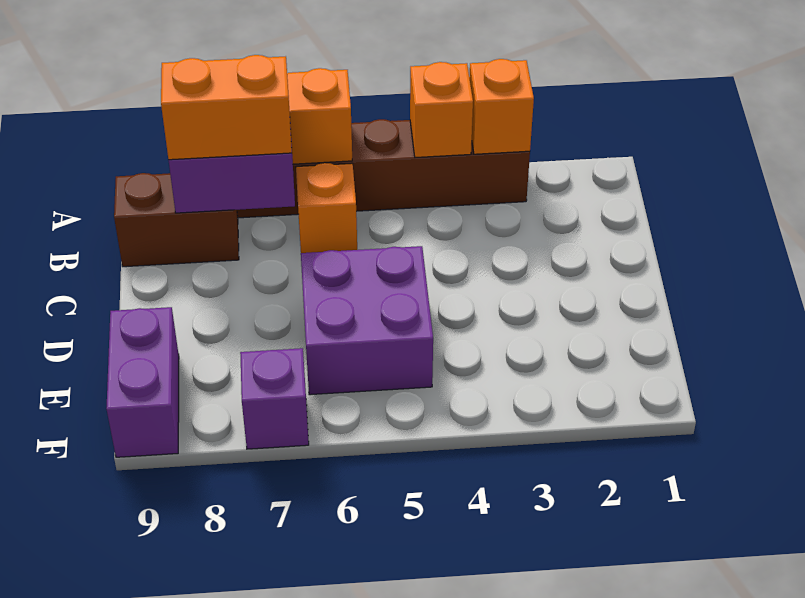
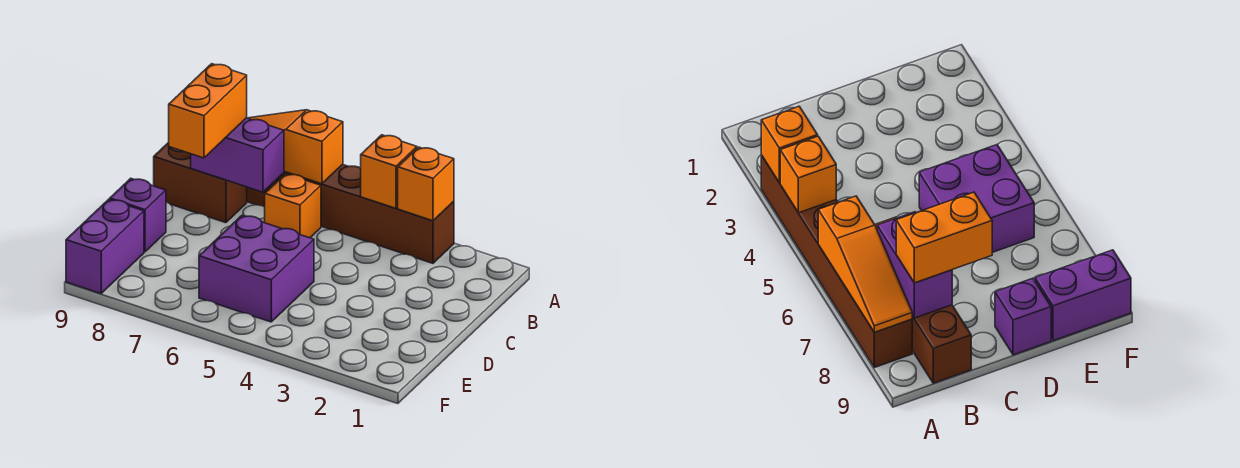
orange 1x2 brick [161,55,292,160] -> orange 1x2 brick turned to [169,64,247,158]
purple 1x1 brick [240,348,309,449] -> purple 1x1 brick moved to [110,178,166,252]

